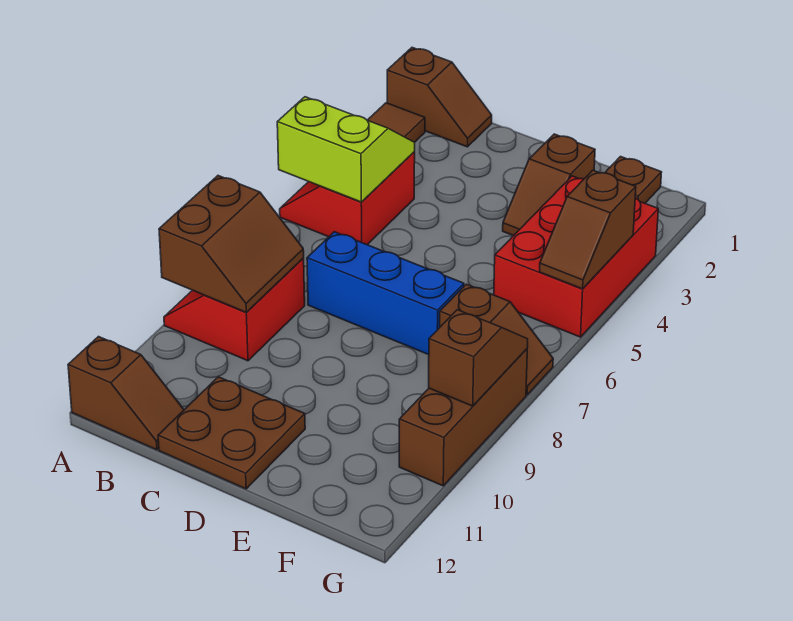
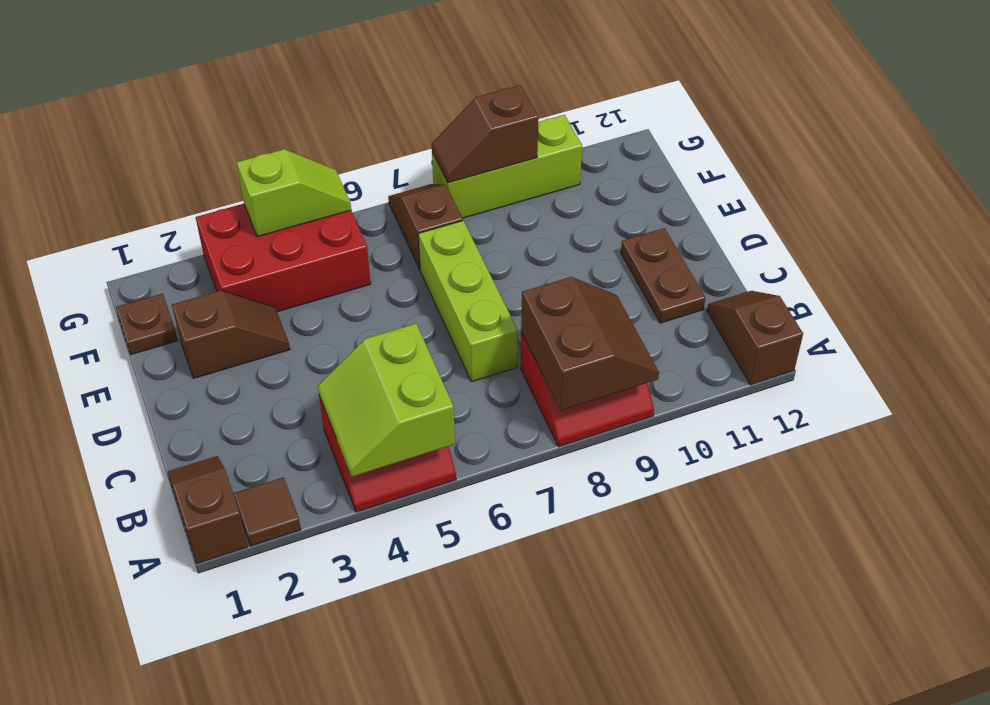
brown 2x2 slope [159,176,304,312] -> brown 2x2 slope turned to [521,277,659,410]
blue 1x3 brick [307,232,464,355] -> lime 1x3 brick [418,221,518,382]
brown 2x2 plate [158,377,305,489] -> brown 1x2 plate [621,228,705,323]
brown 1x2 slope [540,170,636,289] -> lime 1x2 slope [237,149,351,237]
brown 1x3 brick [399,349,527,486] -> lime 1x3 brick [432,115,582,218]

